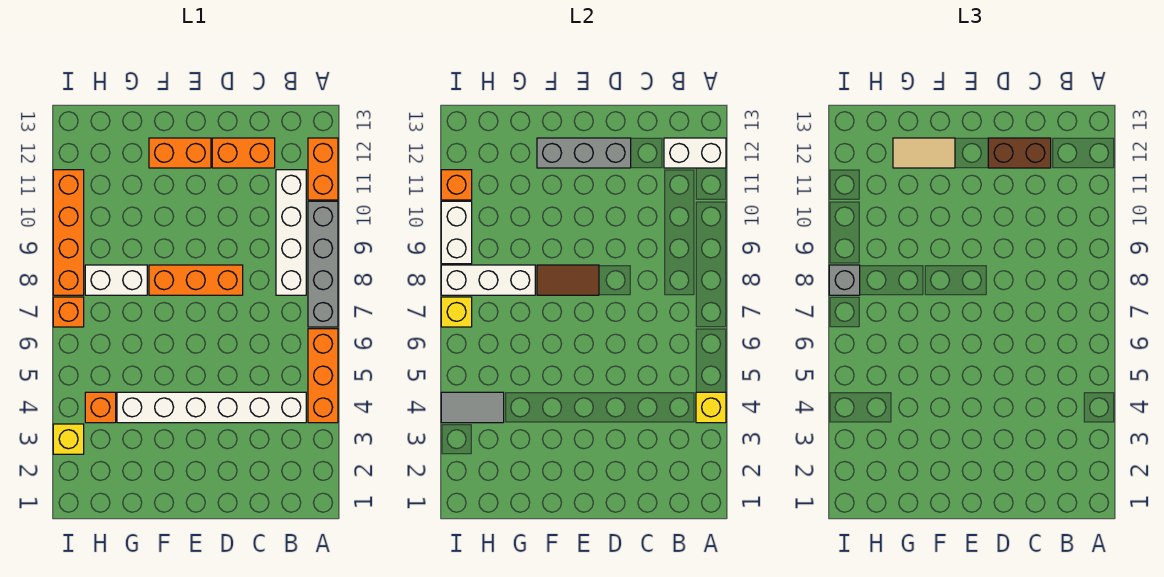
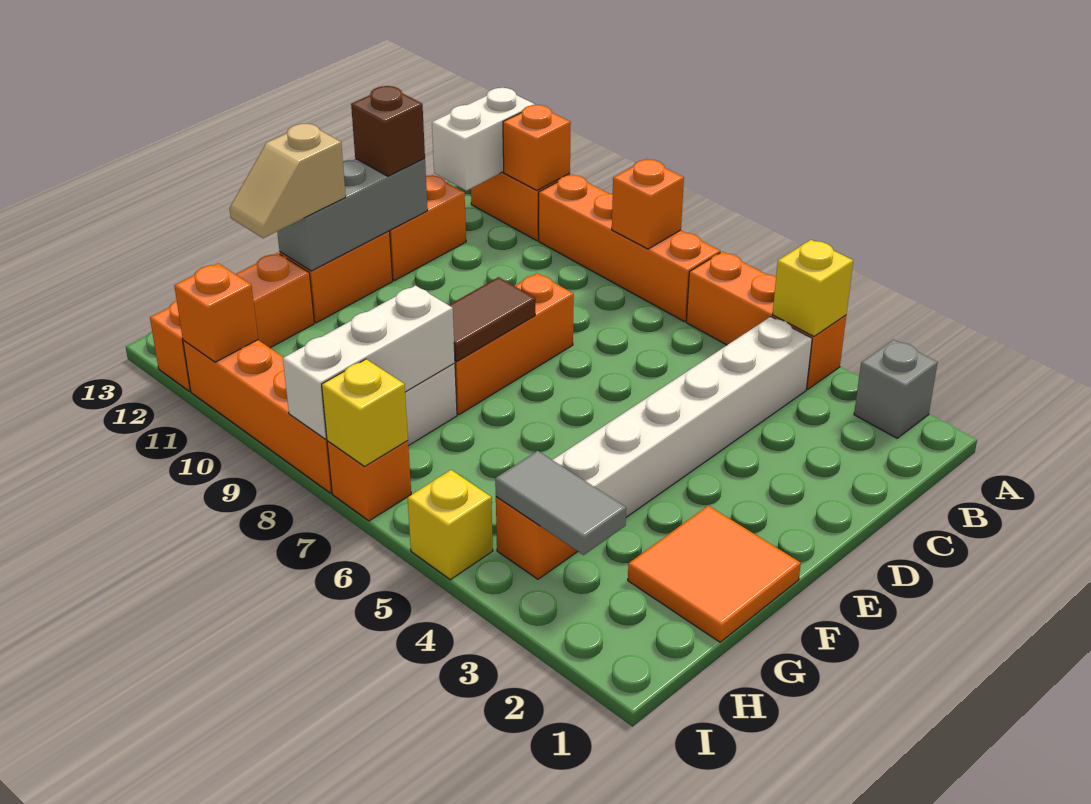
grey 1x4 brick [308,201,338,327] -> orange 1x4 brick [539,175,720,322]
none -> orange 1x1 brick [612,159,684,249]
none -> orange 1x1 brick [503,105,571,190]
white 1x4 brick [276,170,306,295] -> none
brown 1x2 brick [988,138,1051,168] -> brown 1x1 brick [351,86,425,176]
none -> orange 2x2 tile [628,506,801,642]
tan 1x2 tile [893,138,955,168] -> tan 1x2 slope [229,124,346,238]
none -> orange 1x3 brick [150,253,314,391]
grey 1x2 tile [441,392,504,423] -> grey 1x2 tile turned to [495,451,626,555]
yellow 1x1 brick [53,424,84,454] -> yellow 1x1 brick moved to [408,470,493,580]
grey 1x1 brick [829,265,860,295] -> grey 1x1 brick moved to [854,339,938,438]
white 1x2 brick [441,201,472,264] -> none

